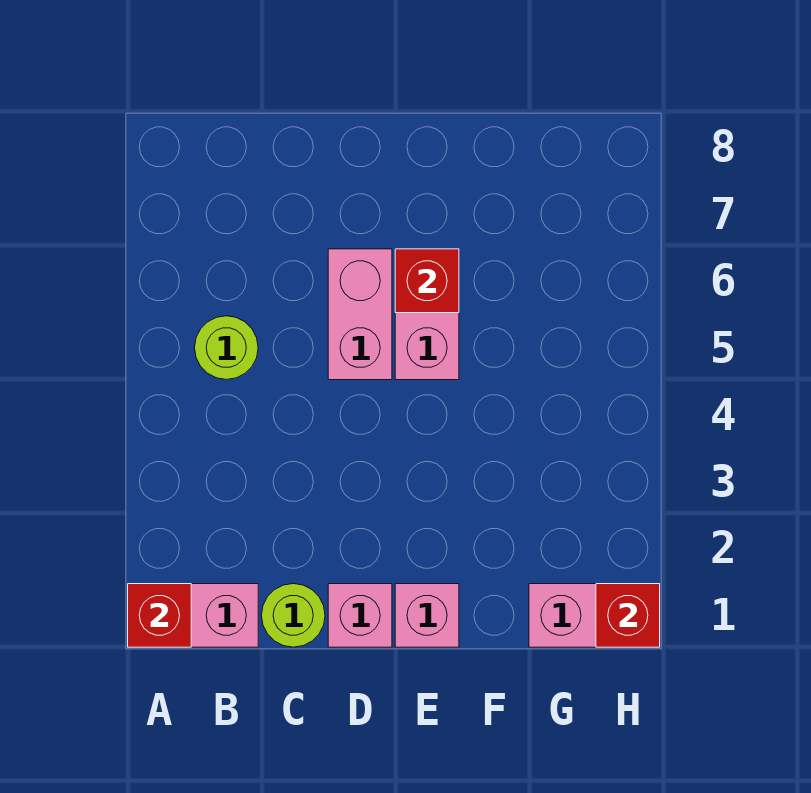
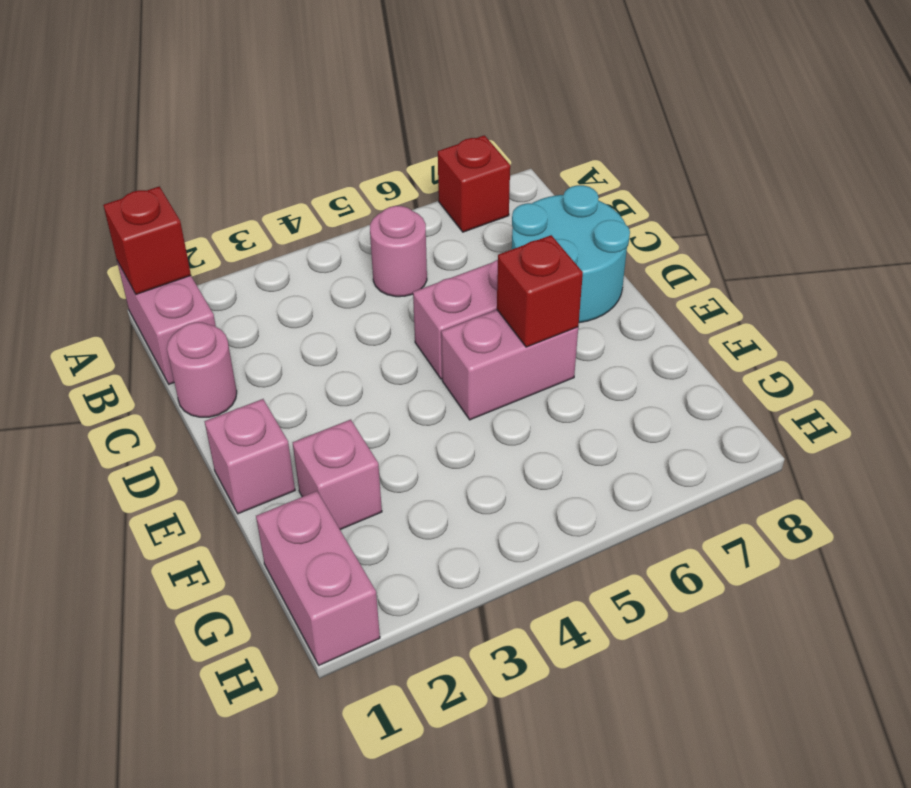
lime 1x1 round brick [195,316,258,380] -> pink 1x1 round brick [370,206,427,297]
lime 1x1 round brick [261,584,325,647] -> pink 1x1 round brick [167,322,237,417]
none -> cyan 2x2 round brick [512,185,630,323]
pink 1x1 brick [328,584,392,647] -> pink 1x1 brick moved to [293,420,382,530]
red 1x1 brick [596,584,660,647] -> red 1x1 brick moved to [438,135,510,232]

